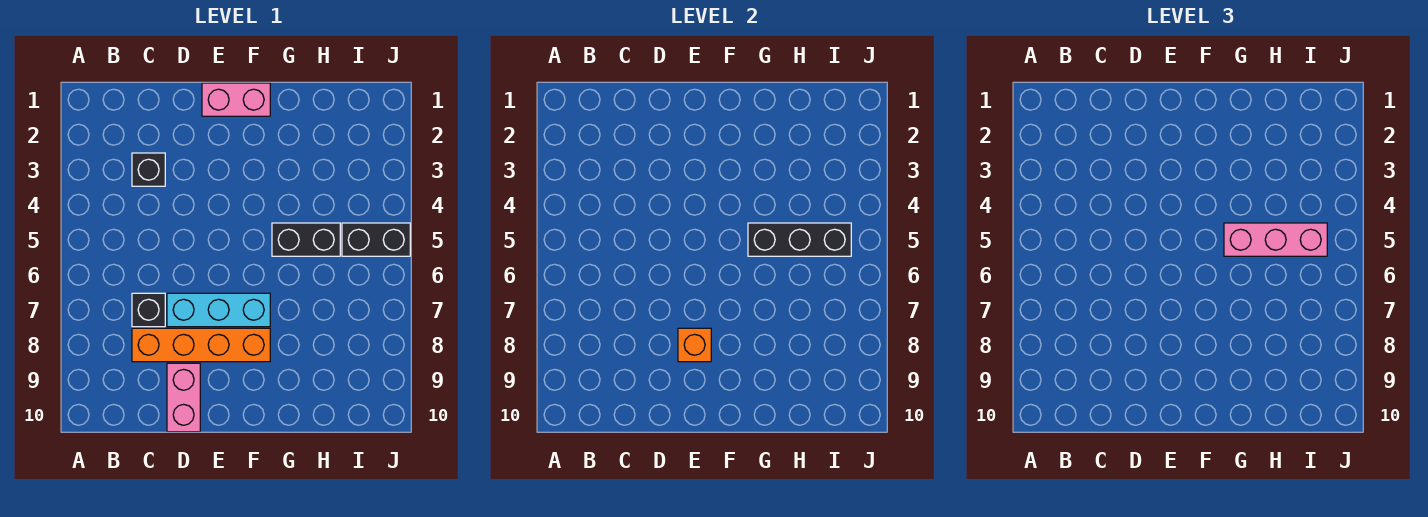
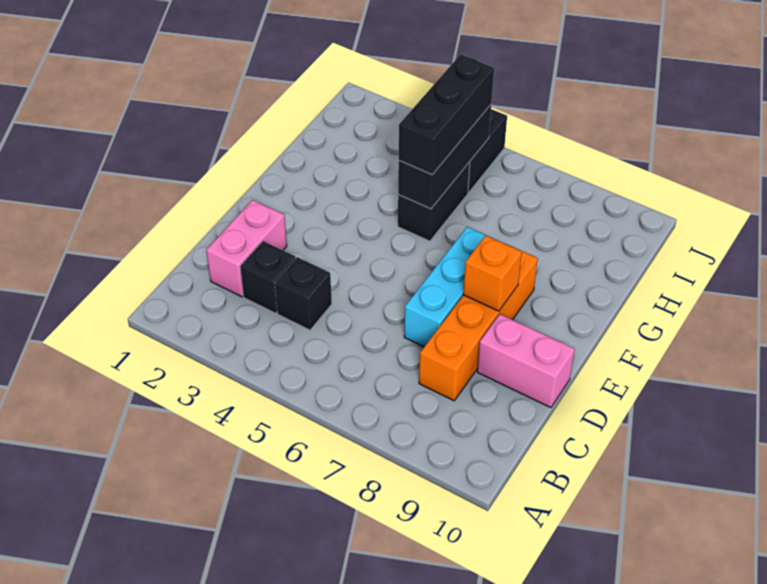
black 1x1 brick [132,293,165,327] -> black 1x1 brick moved to [275,257,332,330]
pink 1x2 brick [202,83,270,116] -> pink 1x2 brick moved to [206,200,287,297]
pink 1x3 brick [1224,223,1327,256] -> black 1x3 brick [399,54,494,175]

